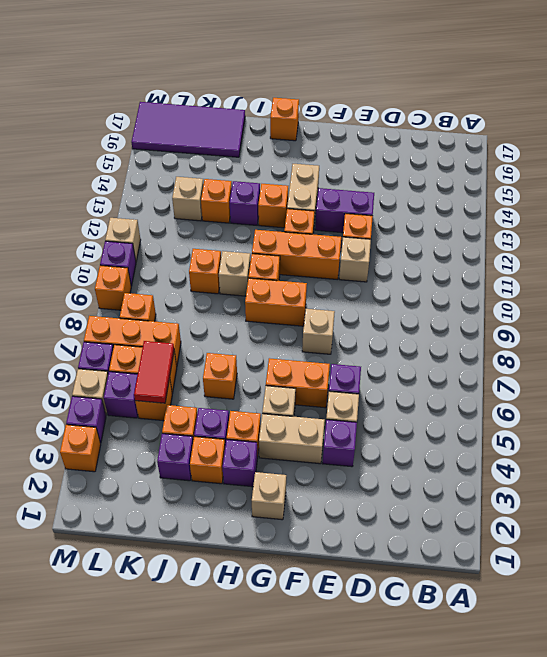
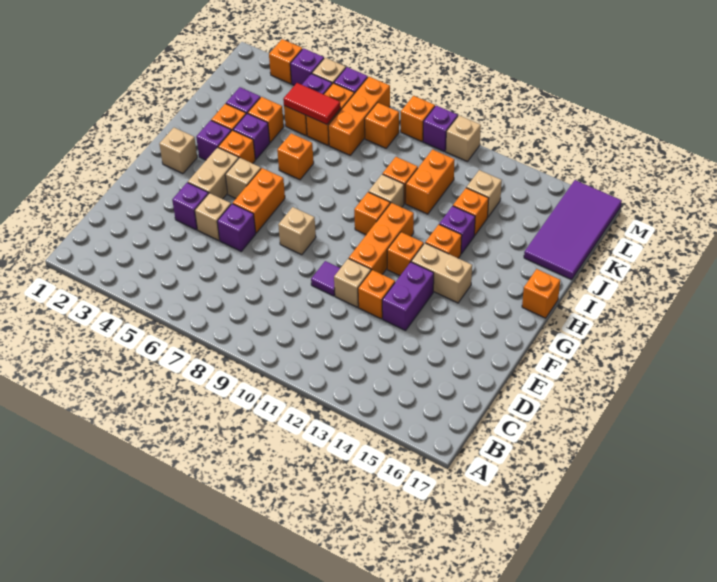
none -> purple 1x1 tile [311,261,340,296]
orange 1x2 brick [245,278,307,326] -> orange 1x2 brick moved to [406,150,455,214]

